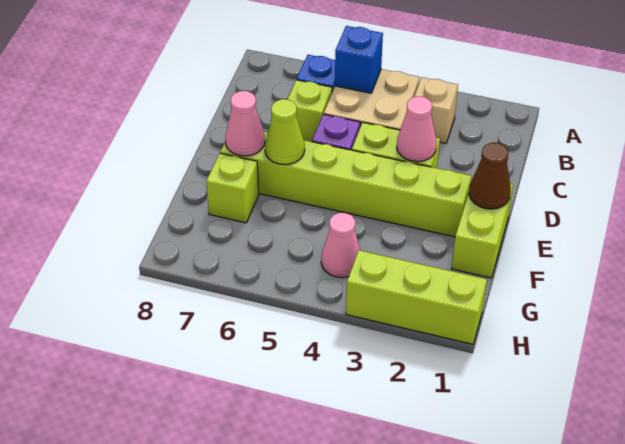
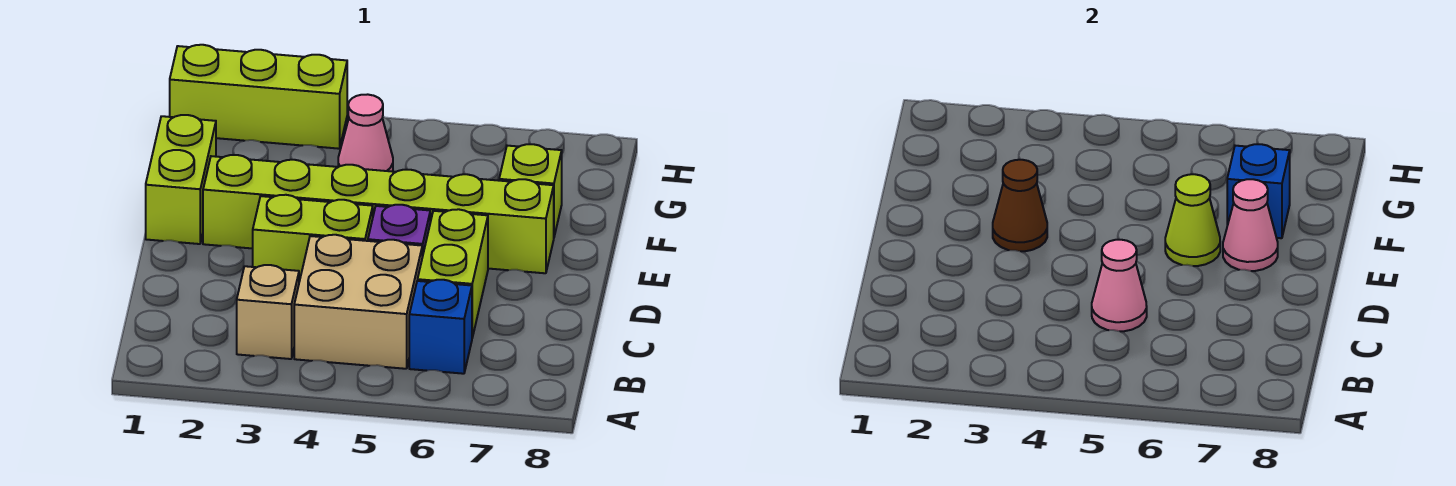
blue 1x1 brick [335,26,383,93] -> blue 1x1 brick moved to [1227,144,1290,238]
lime 1x1 brick [287,80,332,142] -> lime 1x2 brick [418,209,488,338]
pink 1x1 cone [397,96,437,162] -> pink 1x1 cone moved to [1092,240,1147,331]
brown 1x1 cone [469,143,511,209] -> brown 1x1 cone moved to [993,160,1047,251]

